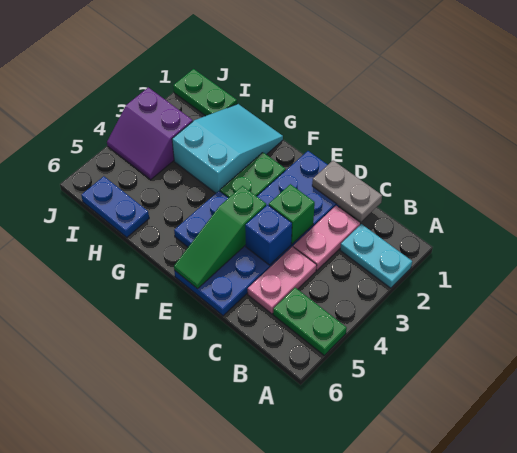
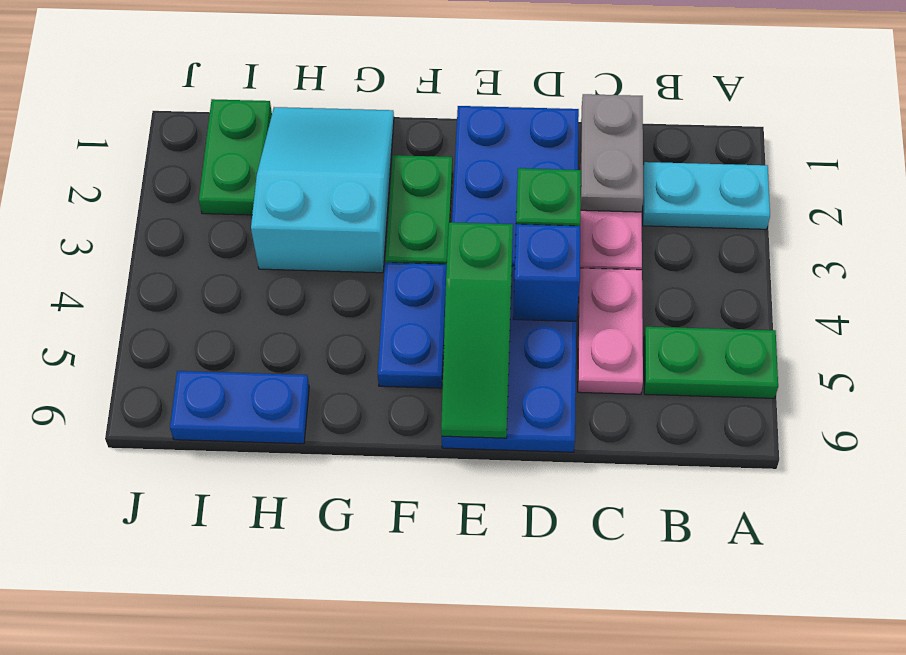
grey 1x2 plate [312,161,382,221] -> grey 1x2 plate turned to [581,94,643,212]
green 1x2 plate [173,69,237,116] -> green 1x2 plate turned to [199,99,272,215]
purple 2x2 slope [107,87,193,180] -> none

